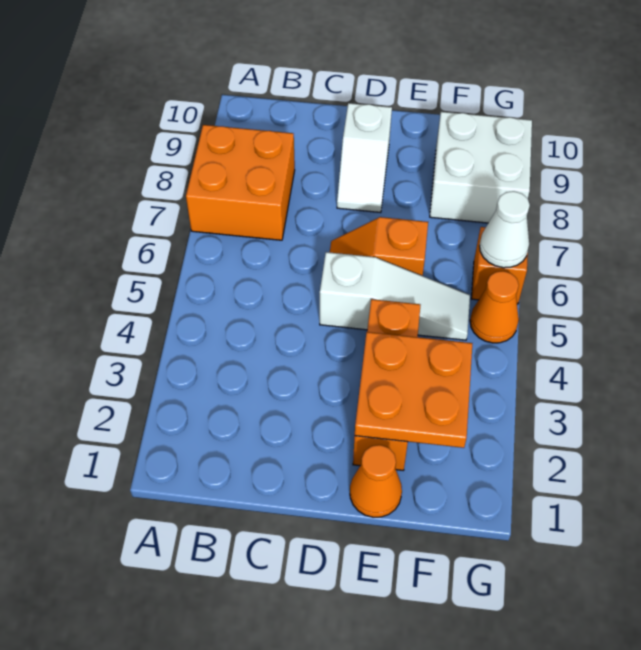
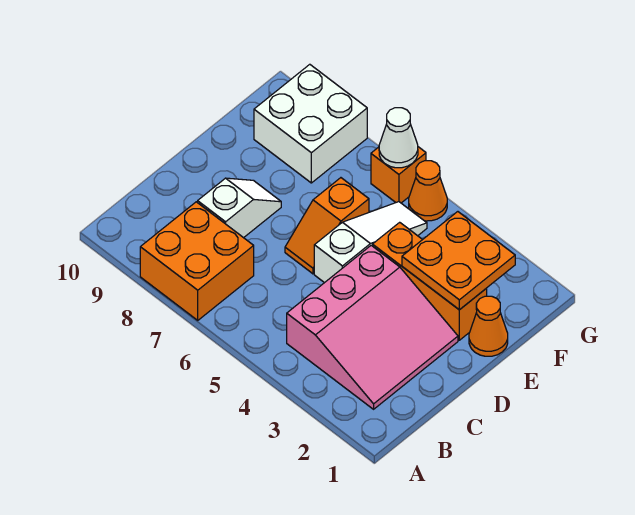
none -> pink 3x3 slope [287,245,458,409]
white 1x2 slope [337,103,392,213] -> white 1x2 slope turned to [198,178,281,238]

